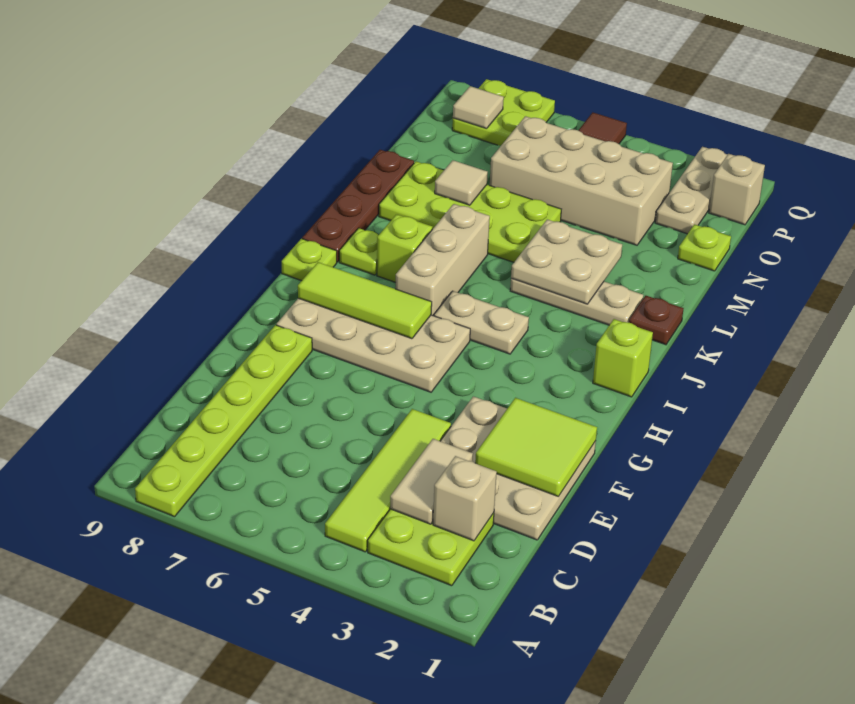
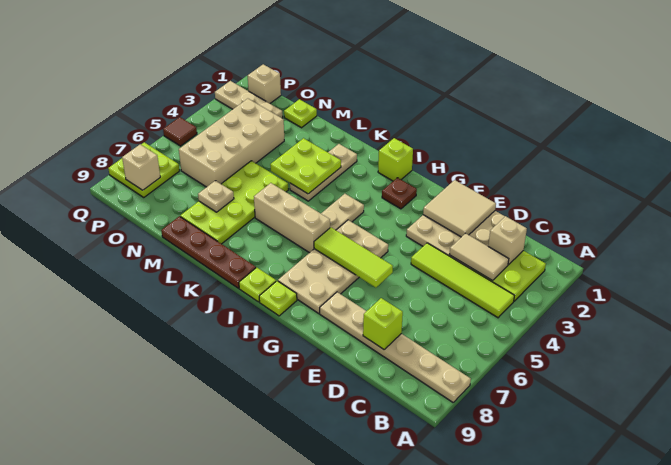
lime 1x6 plate [135,325,312,517] -> tan 1x6 plate [320,292,471,402]
lime 2x2 tile [475,398,597,496] -> tan 2x2 tile [423,180,496,237]
lime 1x3 tile [298,262,432,339] -> lime 1x3 tile turned to [314,228,393,288]
lime 1x1 brick [377,214,432,282] -> lime 1x1 brick moved to [363,298,403,349]
lime 1x1 plate [339,228,378,275] -> lime 1x1 plate moved to [259,281,297,316]
brown 1x1 plate [629,296,684,345] -> brown 1x1 plate moved to [382,178,417,209]
tan 2x2 plate [511,219,622,304] -> lime 2x2 plate [270,138,341,194]
tan 1x1 tile [435,160,488,205] -> tan 1x1 plate [198,181,234,212]
tan 1x1 tile [453,86,504,129] -> tan 1x1 brick [122,144,160,190]

